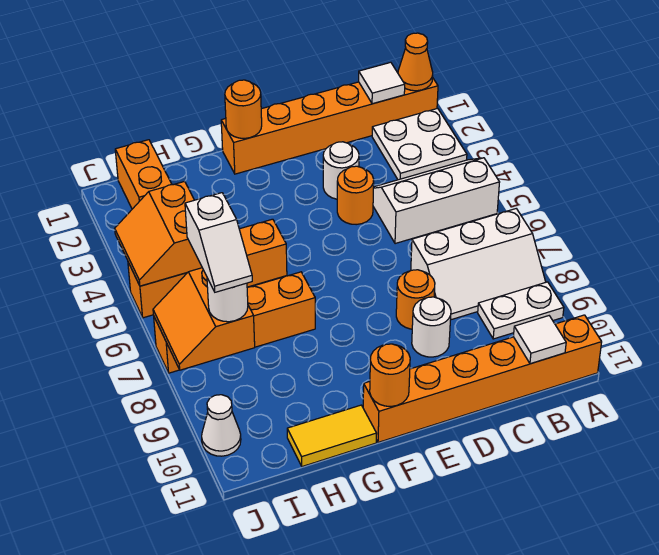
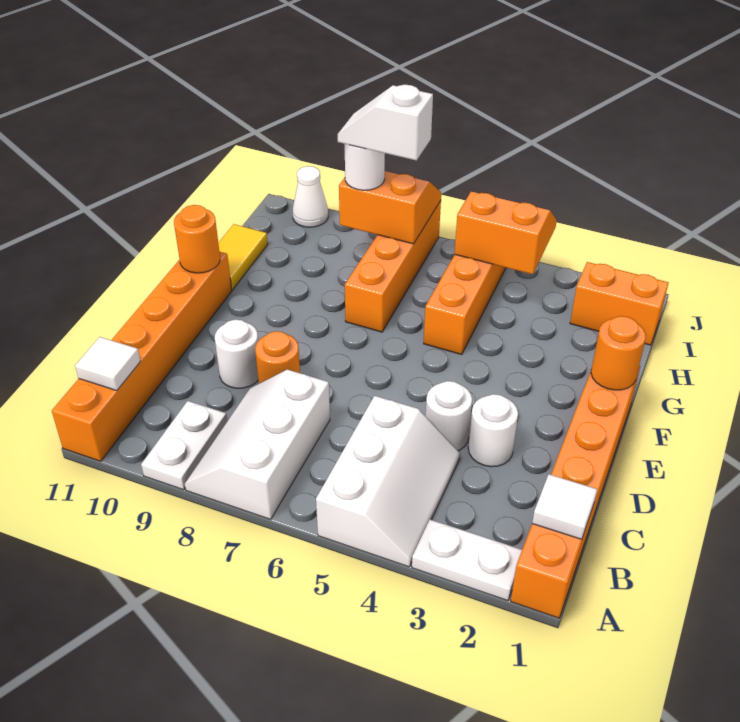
orange 1x1 cone [398,33,433,91] -> none
white 2x2 plate [372,108,467,180] -> white 1x2 plate [412,520,522,601]
orange 1x1 round brick [337,166,374,225] -> white 1x1 round brick [426,381,472,451]

